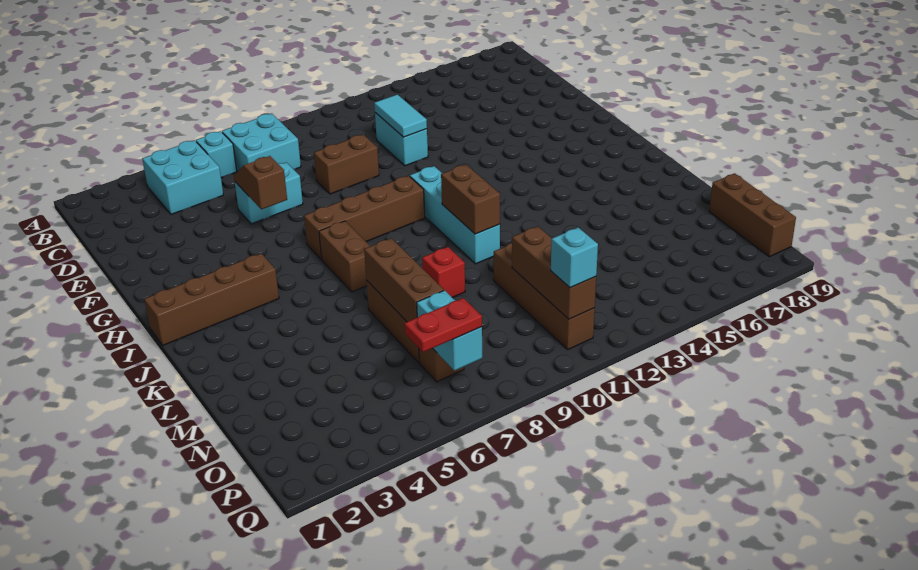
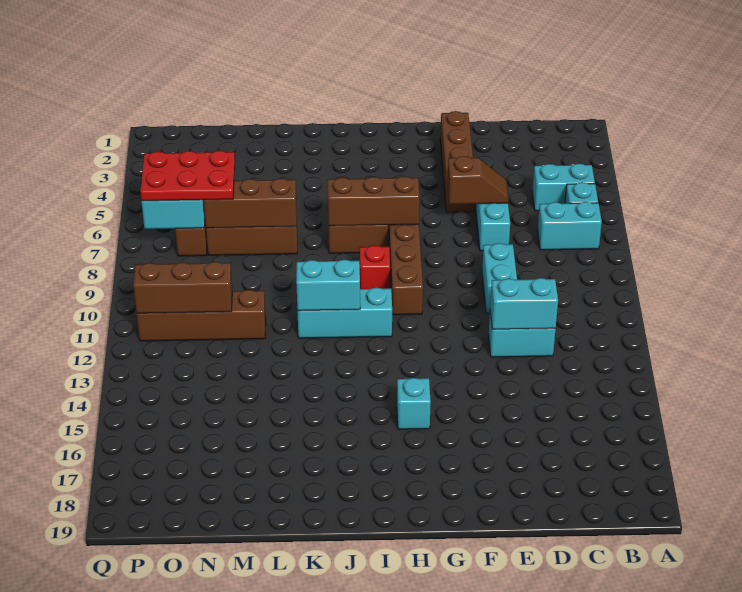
cyan 2x2 brick [142,140,223,214] -> cyan 1x2 brick [532,164,595,211]
cyan 2x2 brick [222,114,301,171] -> cyan 1x2 brick [538,202,602,250]
cyan 1x2 tile [374,94,427,137] -> cyan 1x2 brick [490,278,558,329]
brown 1x2 brick [314,135,379,194] -> cyan 1x2 brick [482,243,517,313]
cyan 1x4 brick [410,166,500,264] -> cyan 1x3 brick [297,288,392,338]
brown 1x4 brick [144,254,279,345] -> brown 1x4 brick moved to [440,111,475,212]
brown 1x2 brick [441,165,500,234] -> cyan 1x2 brick [296,260,360,311]
red 1x1 brick [422,247,465,297] -> red 1x1 brick moved to [360,245,390,289]
brown 1x3 brick [709,173,796,257] -> brown 1x3 brick moved to [328,176,419,226]
red 1x2 plate [404,298,482,352] -> red 2x3 plate [140,150,235,201]
cyan 1x1 brick [551,228,598,288] -> cyan 1x1 brick moved to [397,378,431,429]

